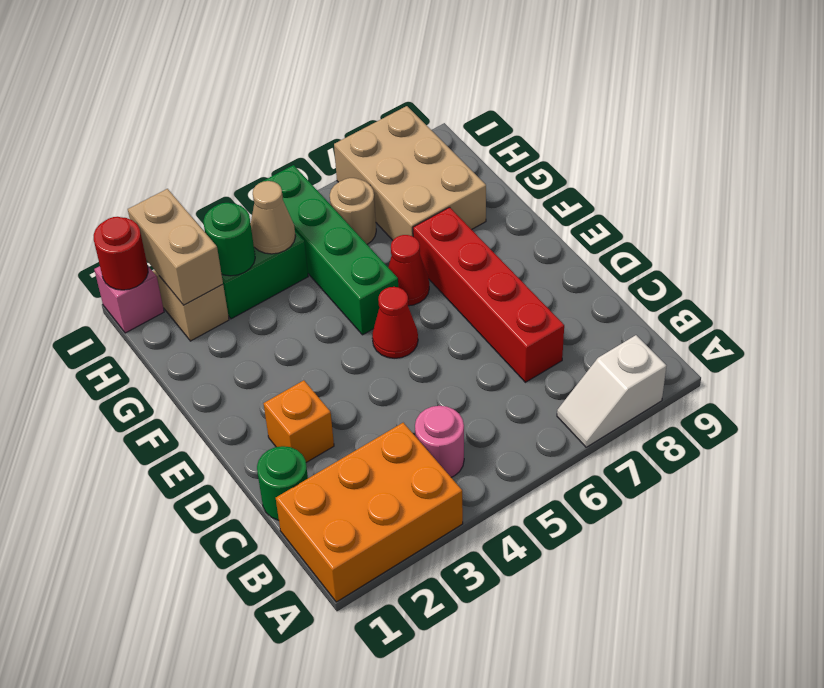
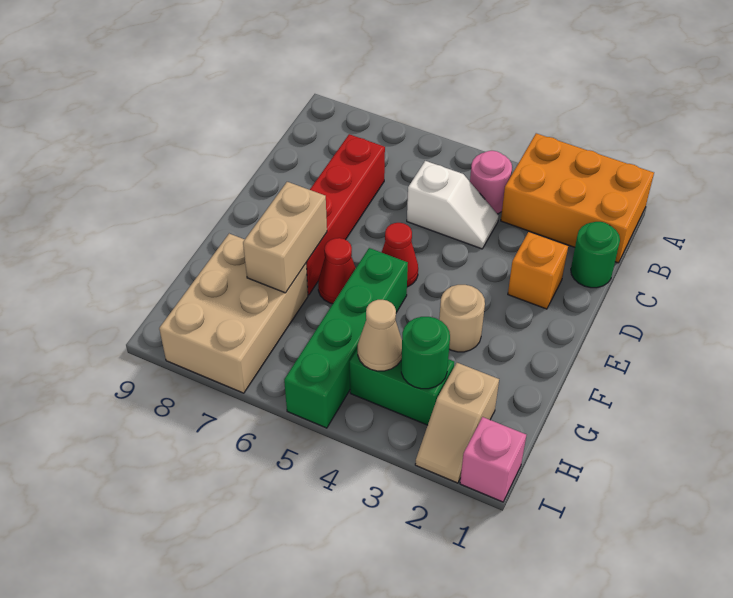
white 1x2 slope [557,335,666,447] -> white 1x2 slope moved to [407,161,499,249]
tan 1x2 brick [128,189,223,305] -> tan 1x2 brick moved to [243,182,327,293]
tan 1x1 round brick [330,178,376,244] -> tan 1x1 round brick moved to [439,285,485,352]
red 1x1 round brick [94,217,148,290] -> none

